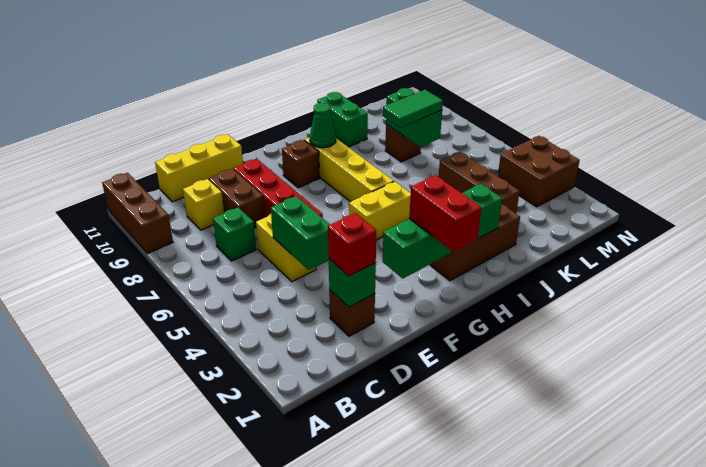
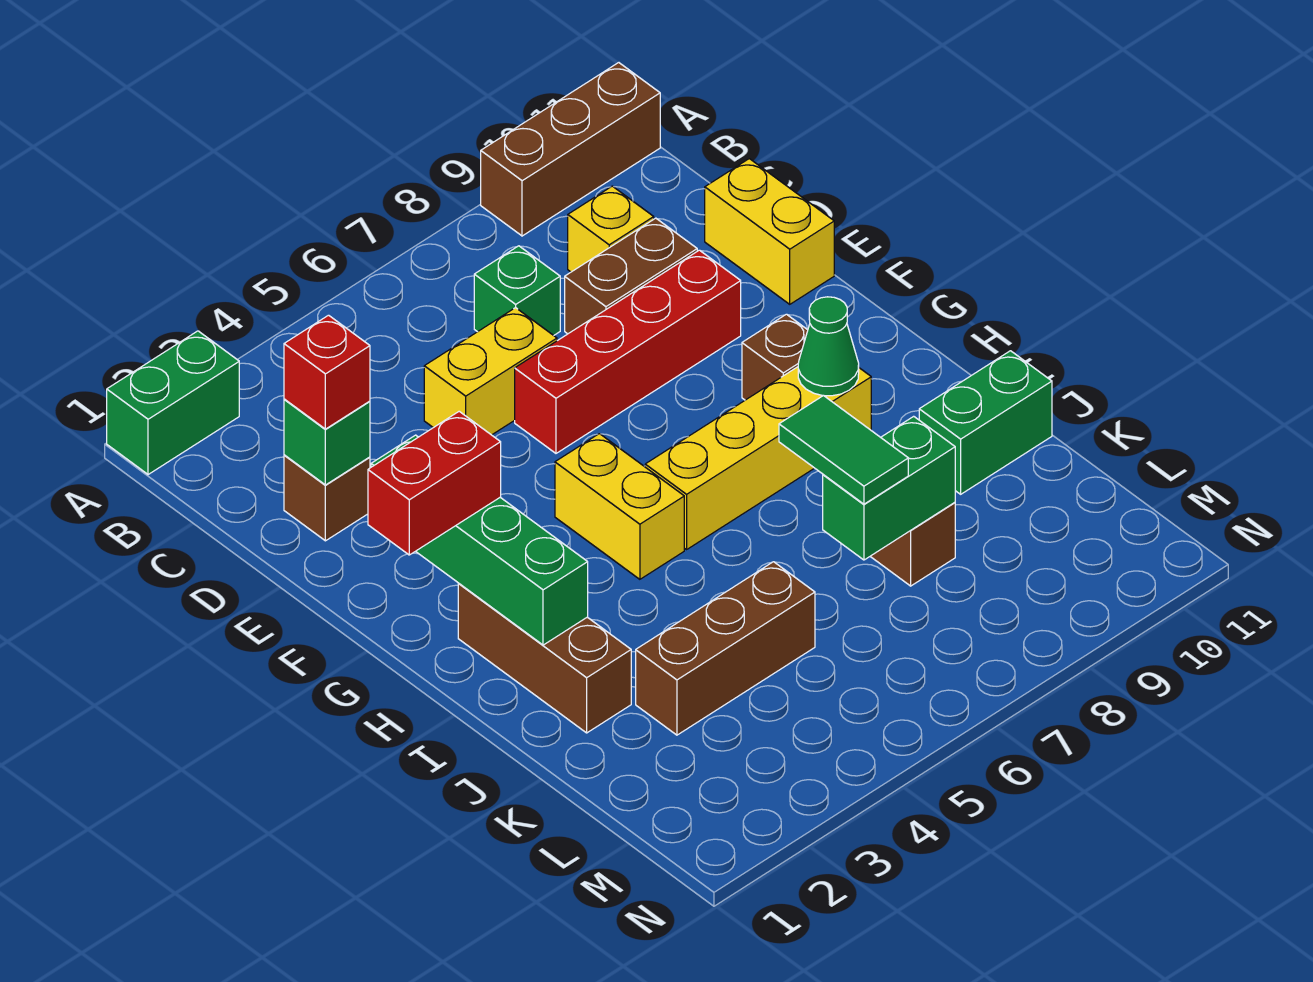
yellow 1x3 brick [155,134,243,202] -> yellow 1x2 brick [705,159,834,304]
green 1x2 brick [271,196,330,270] -> green 1x2 brick moved to [107,331,239,475]
brown 2x2 brick [498,136,580,207] -> none

